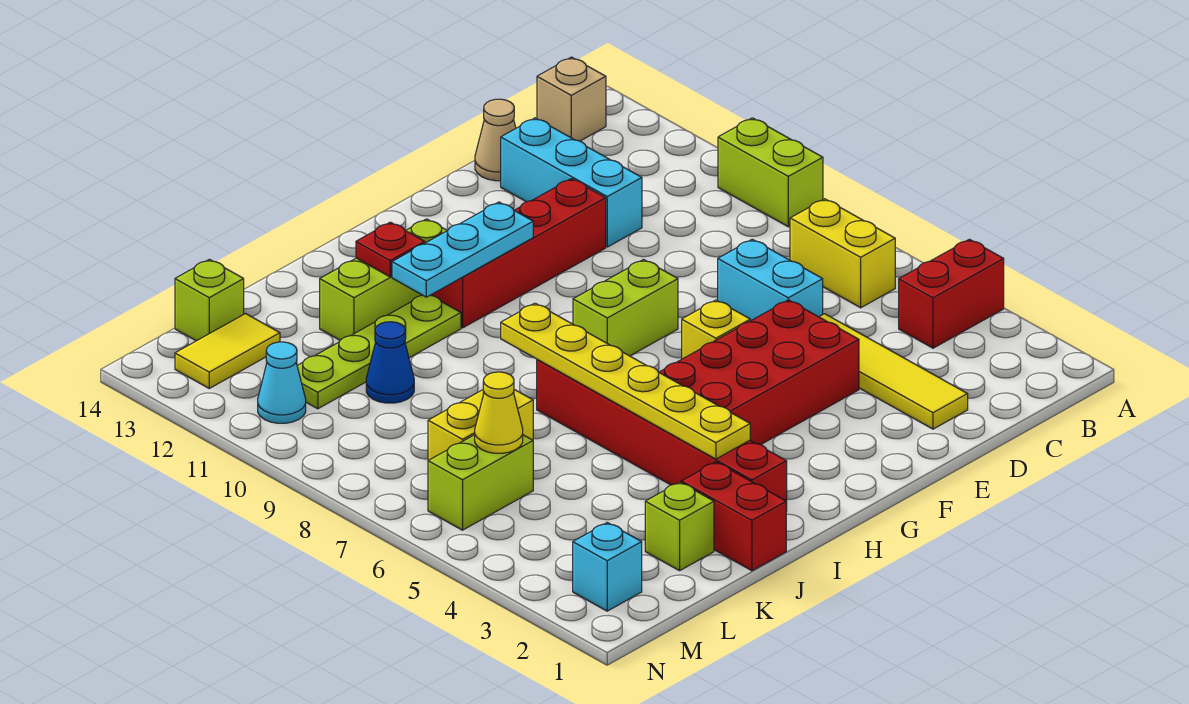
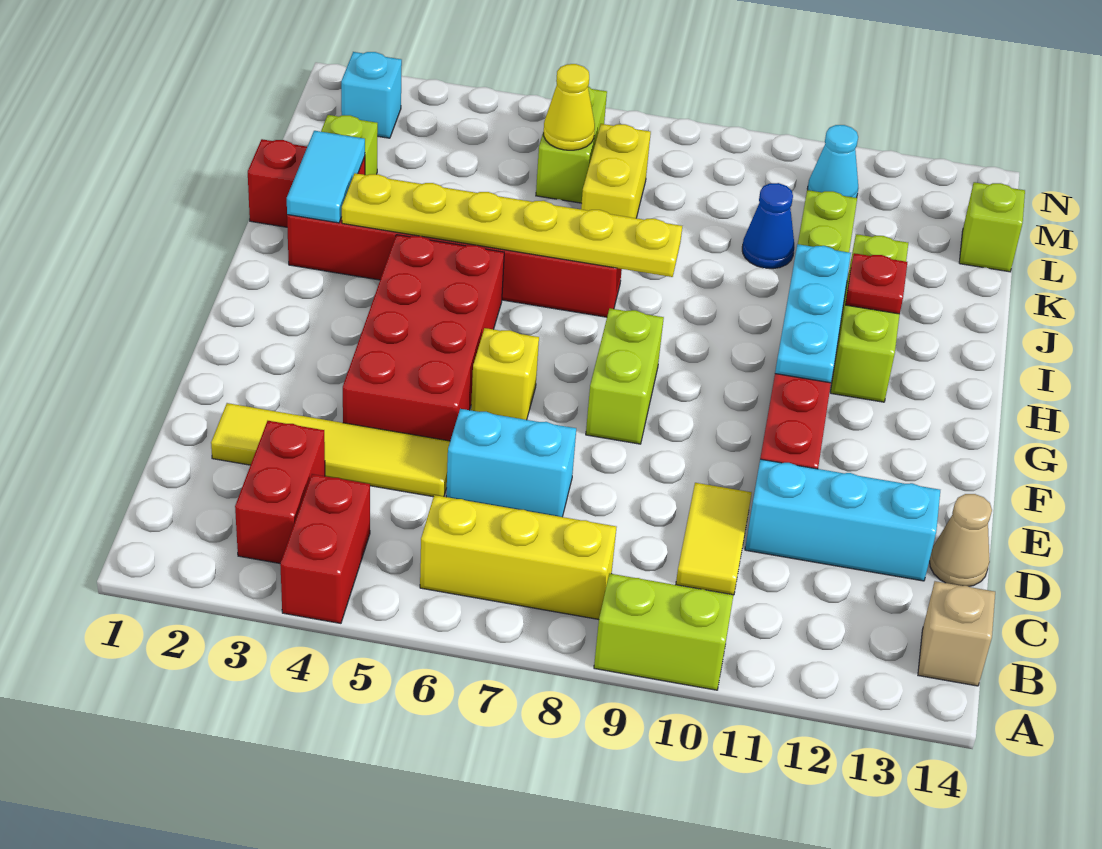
none -> red 1x2 brick [235,421,325,563]
yellow 1x2 brick [790,199,895,308] -> yellow 1x3 brick [420,495,616,619]
none -> cyan 1x2 tile [287,131,365,223]
yellow 1x2 tile [175,314,280,388] -> yellow 1x2 tile moved to [676,483,752,595]

